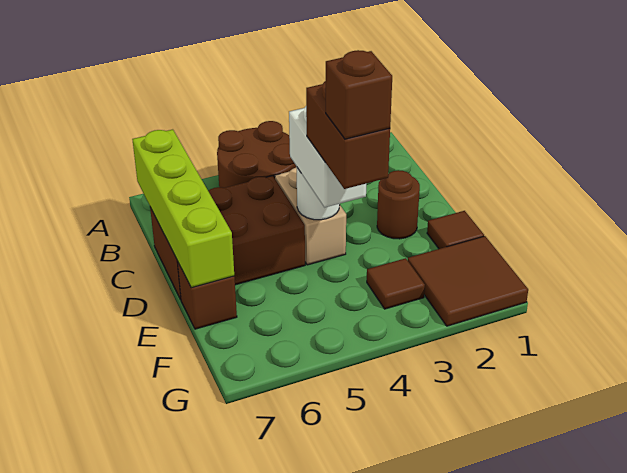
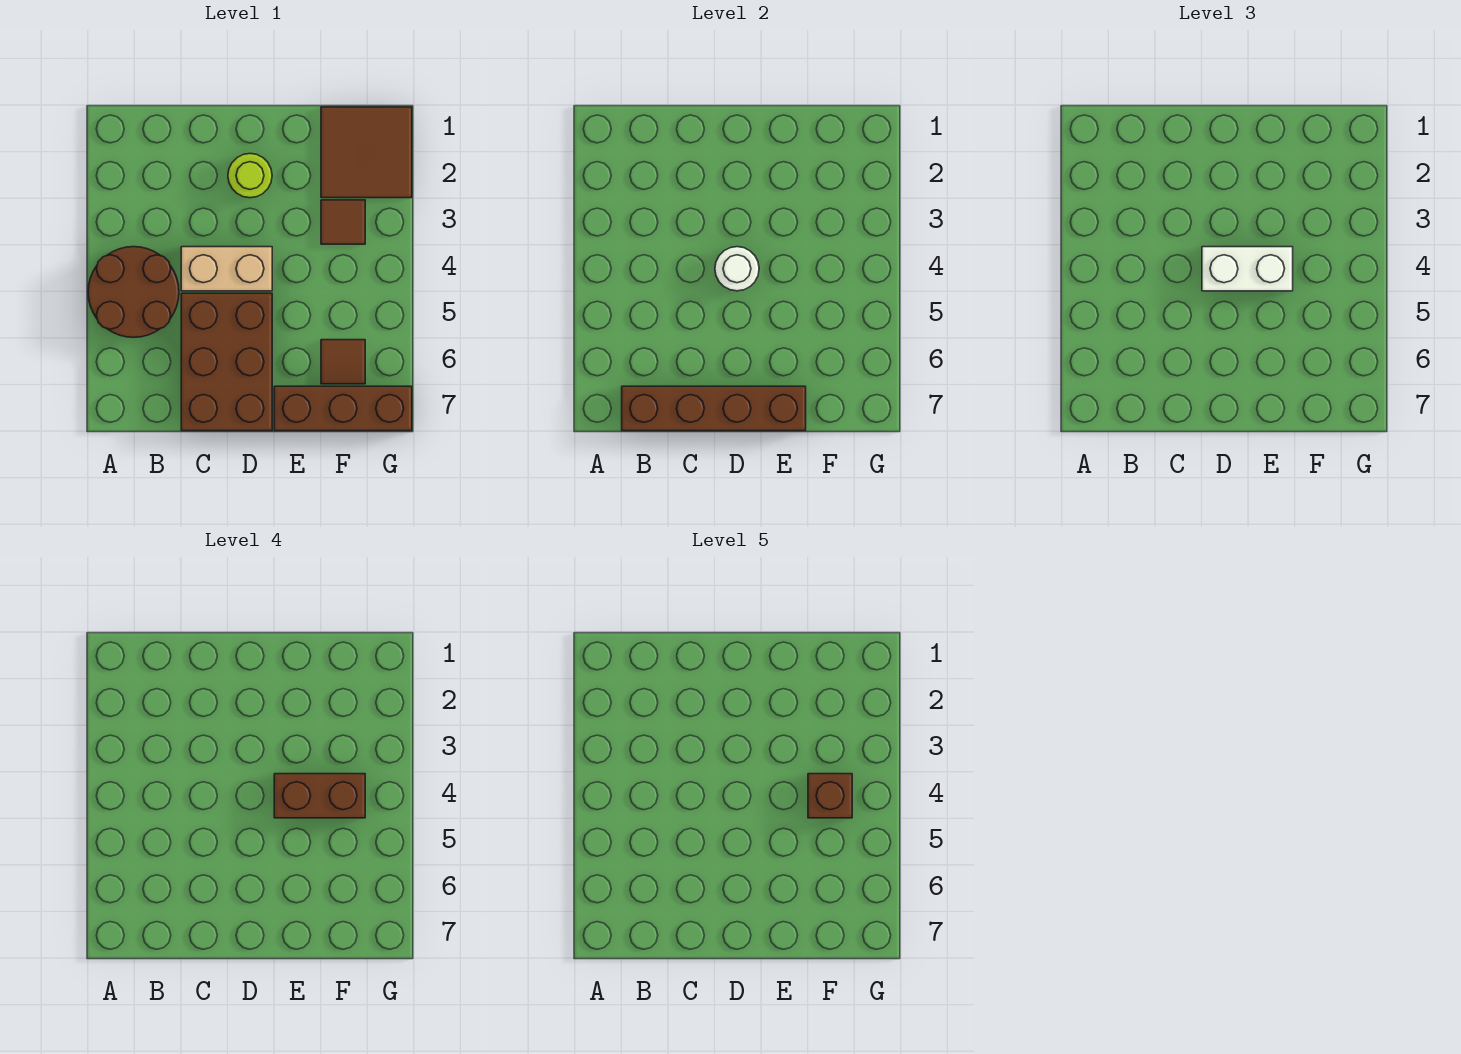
lime 1x4 brick [132,129,234,288] -> brown 1x4 brick [622,386,806,431]
brown 1x1 round brick [377,170,420,239] -> lime 1x1 round brick [228,154,272,198]
brown 1x1 tile [427,211,484,249] -> brown 1x1 tile moved to [321,340,365,384]
brown 1x1 brick [177,261,237,329] -> brown 1x3 brick [274,386,412,431]

